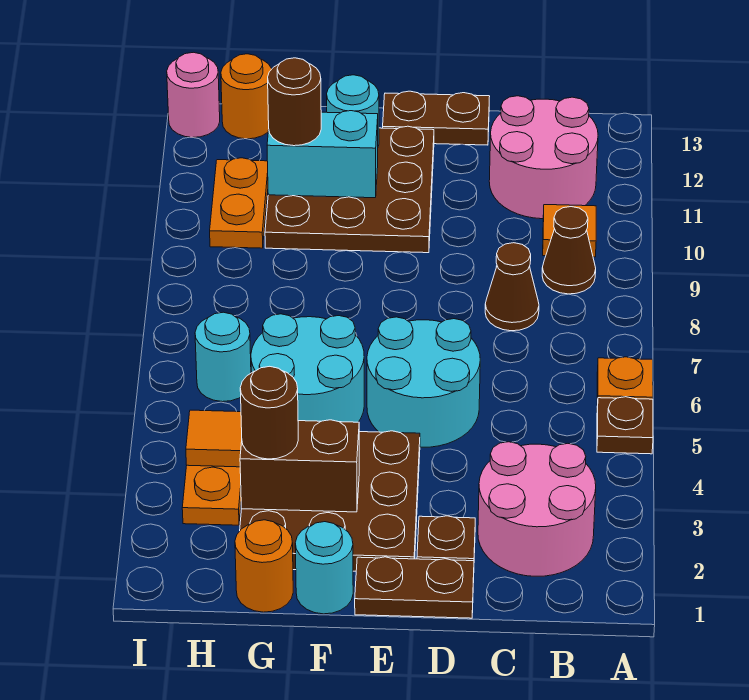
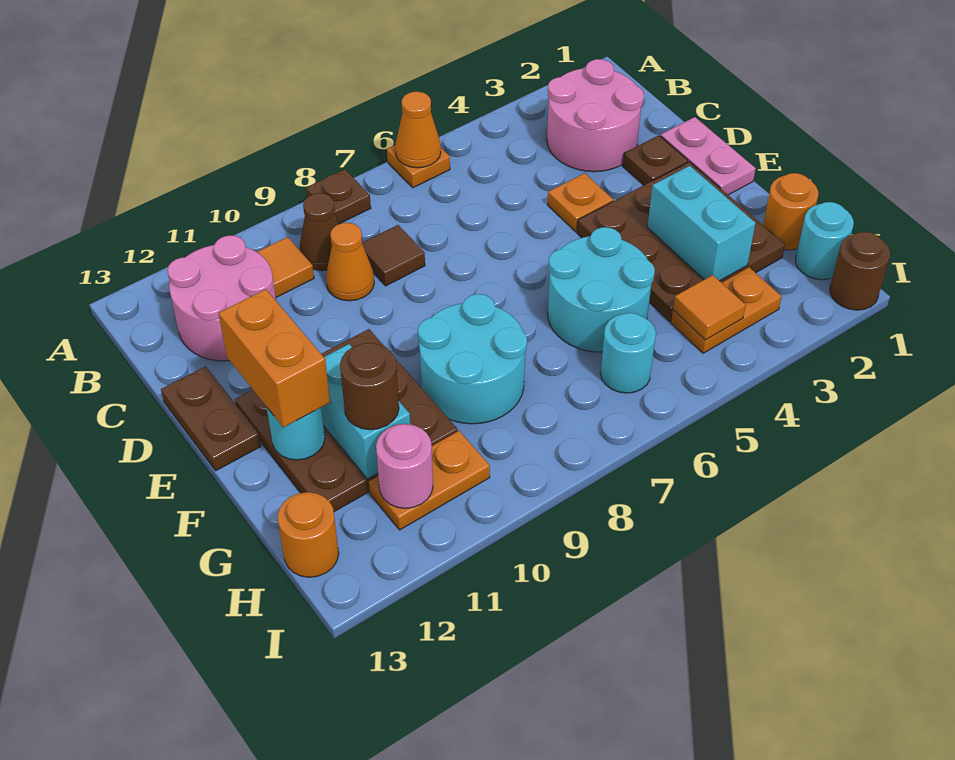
brown 1x1 plate [597,397,653,454] -> brown 1x1 plate moved to [306,169,371,224]
none -> orange 1x1 cone [395,92,441,168]
brown 1x1 cone [485,243,539,331] -> brown 1x1 tile [362,225,425,286]
none -> orange 1x1 cone [326,223,374,301]
brown 1x2 plate [355,557,474,618] -> pink 1x2 plate [660,117,756,195]
none -> orange 1x1 plate [548,173,613,231]
cyan 2x2 round brick [367,317,480,447] -> cyan 2x2 round brick moved to [418,294,527,424]
none -> orange 1x2 brick [219,289,330,427]
cyan 1x1 round brick [295,522,353,614] -> cyan 1x1 round brick moved to [796,202,854,280]
brown 1x2 brick [240,420,359,512] -> cyan 1x2 brick [648,166,755,281]
brown 1x1 round brick [240,366,298,459] -> brown 1x1 round brick moved to [830,232,890,310]
pink 1x1 round brick [167,52,220,137] -> pink 1x1 round brick moved to [376,424,433,508]

